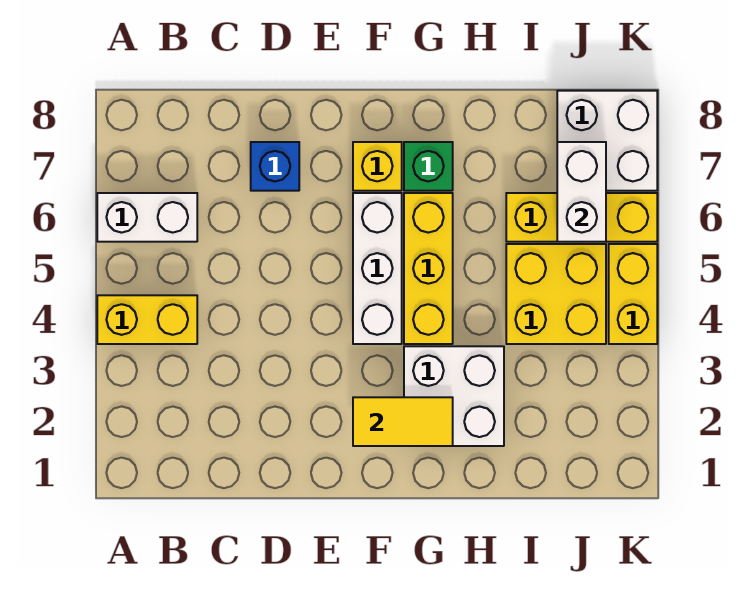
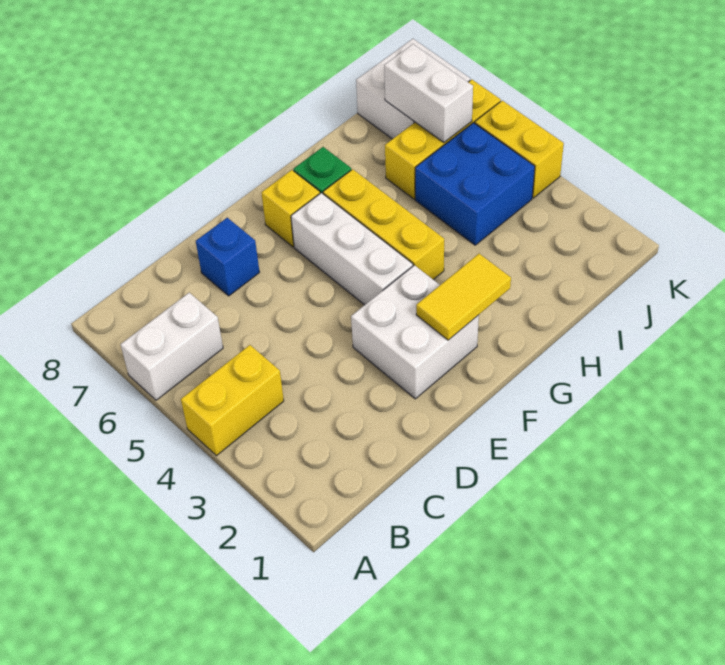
white 2x2 brick [404,346,504,446] -> white 2x2 brick moved to [351,265,479,399]
yellow 2x2 brick [506,244,606,344] -> blue 2x2 brick [415,123,535,245]

